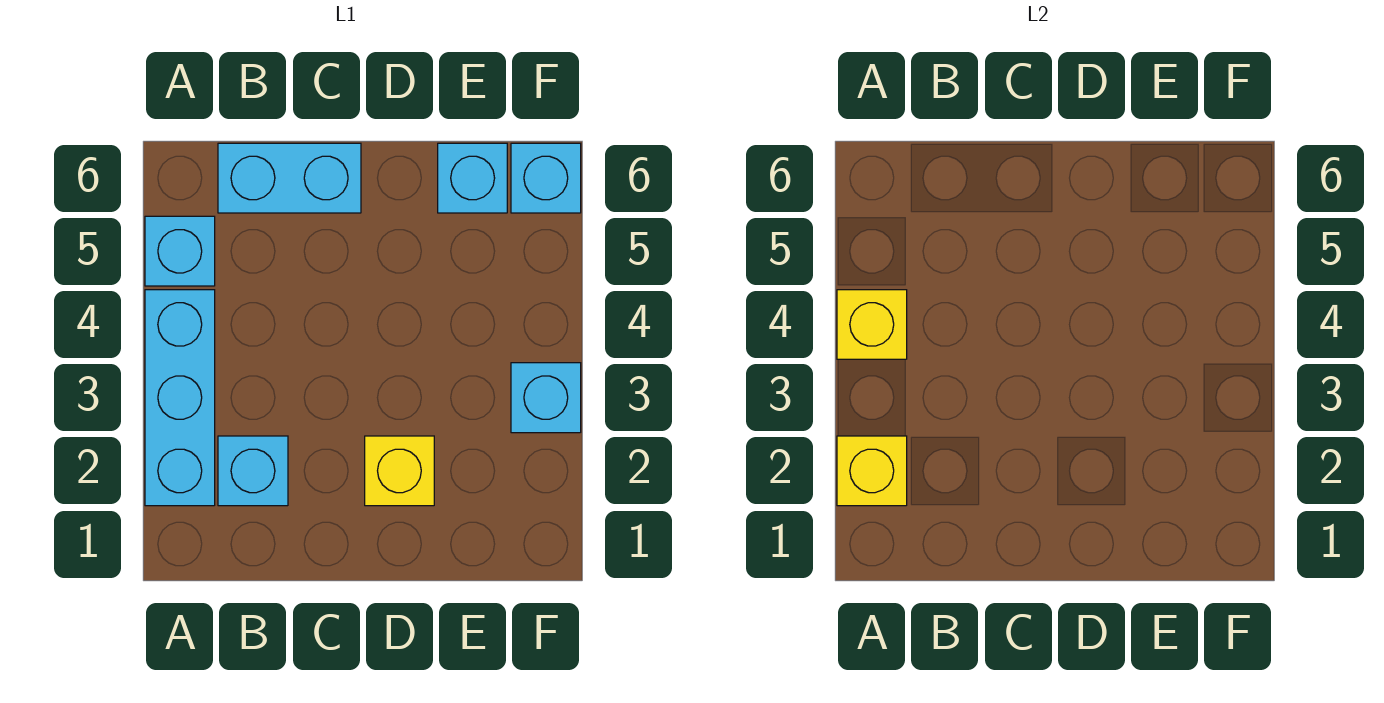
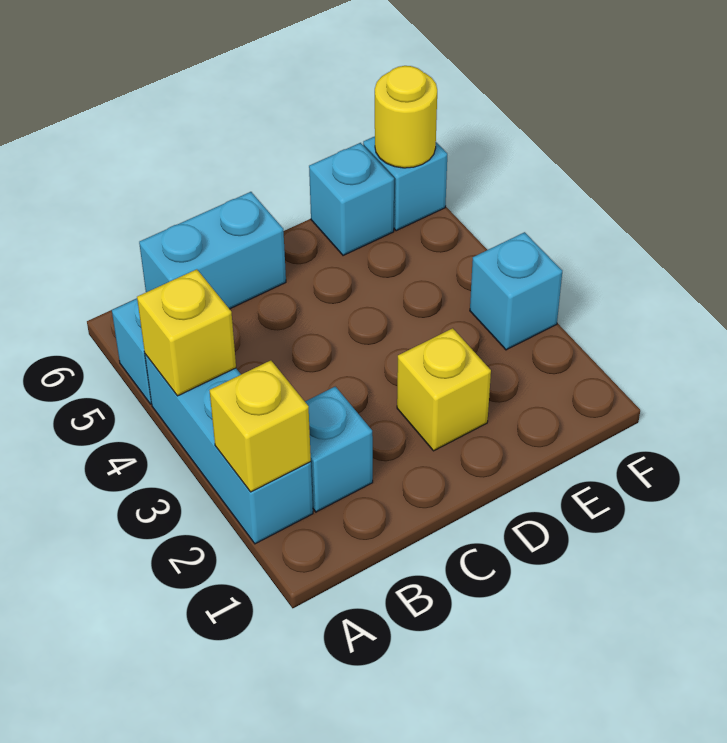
none -> yellow 1x1 round brick [375,66,437,168]

